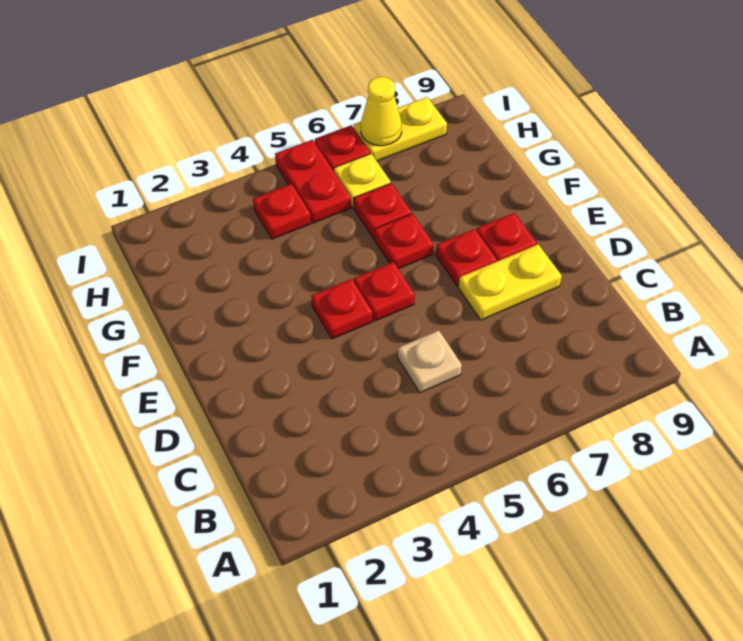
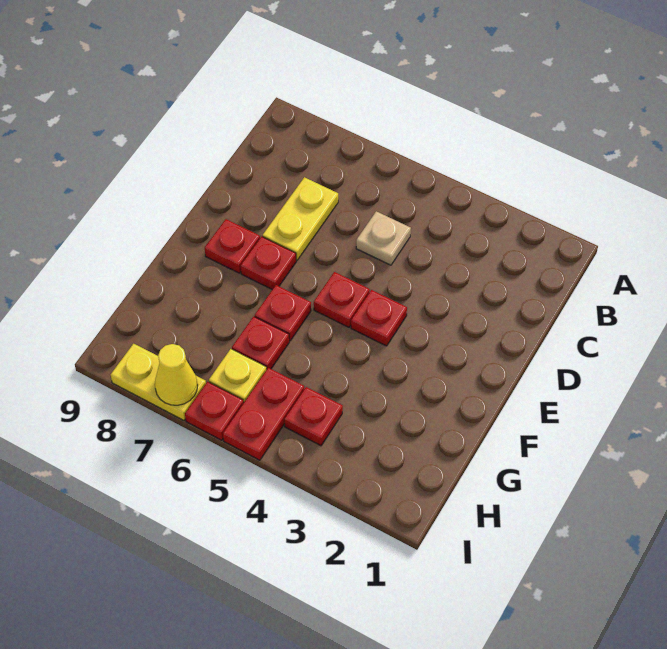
yellow 1x2 plate [459,245,562,320] -> yellow 1x2 plate turned to [263,177,338,260]

